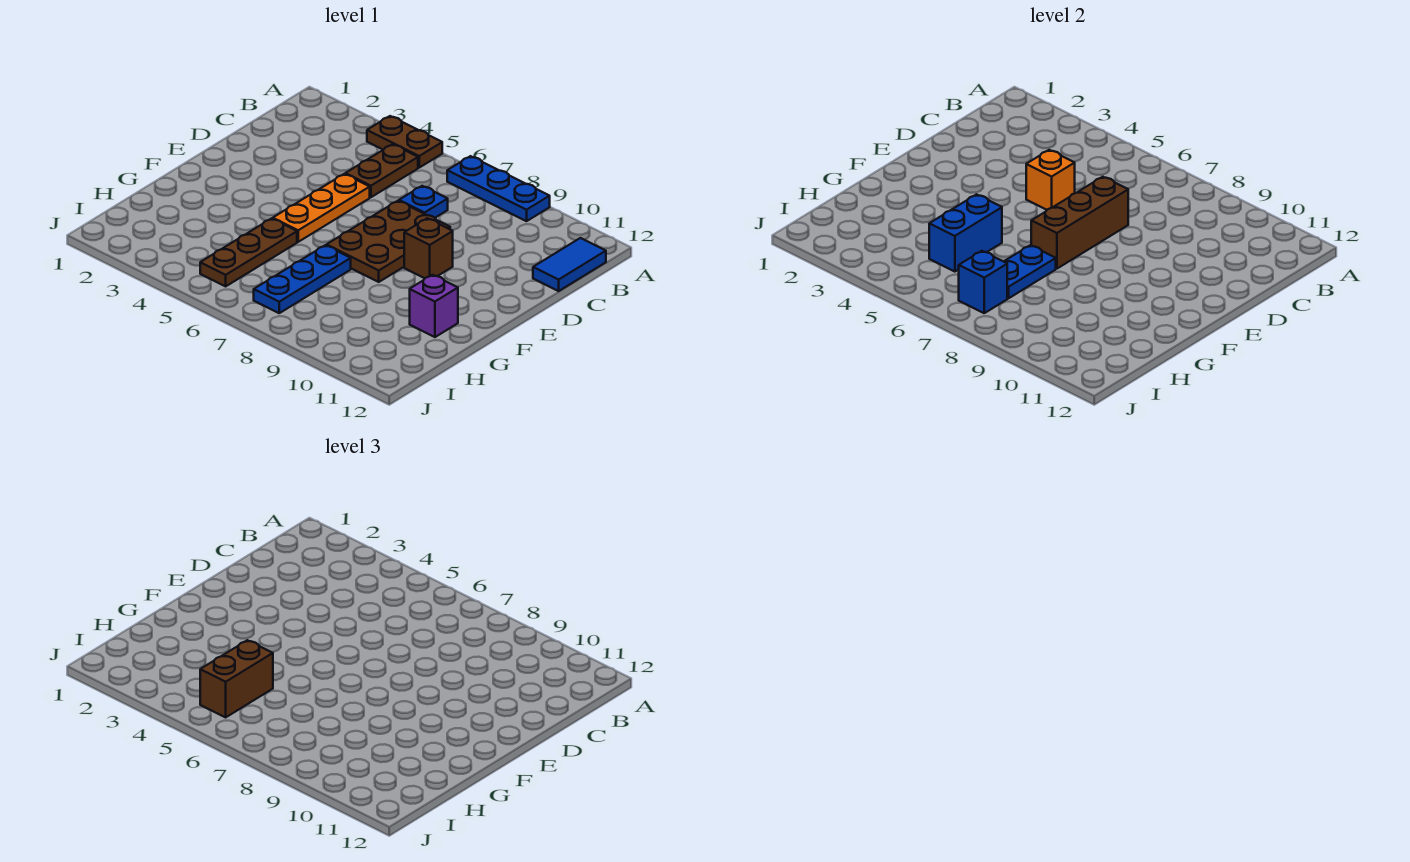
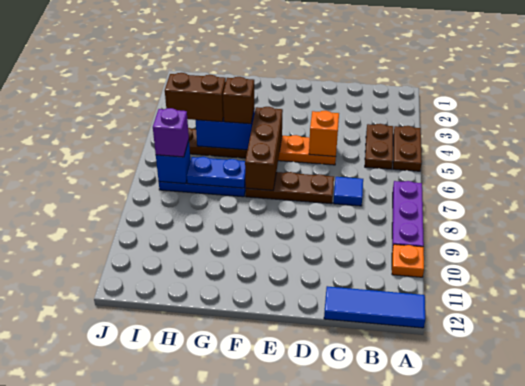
blue 1x3 plate [447,156,550,221] -> purple 1x3 plate [392,181,424,249]
none -> orange 1x1 plate [392,244,424,277]
brown 1x2 plate [345,144,418,197] -> brown 1x2 plate turned to [365,124,393,169]
blue 1x2 tile [533,238,606,291] -> blue 1x3 tile [324,286,425,328]
blue 1x1 plate [399,186,448,218] -> blue 1x1 tile [333,177,363,206]
brown 2x3 plate [326,201,450,282] -> brown 1x3 plate [246,172,334,204]
brown 1x3 brick [1031,177,1128,269] -> brown 1x3 brick turned to [245,107,283,190]
brown 1x1 brick [404,218,453,278] -> brown 1x1 brick moved to [223,77,254,124]
purple 1x1 brick [410,275,458,337] -> purple 1x1 brick moved to [153,108,189,157]

